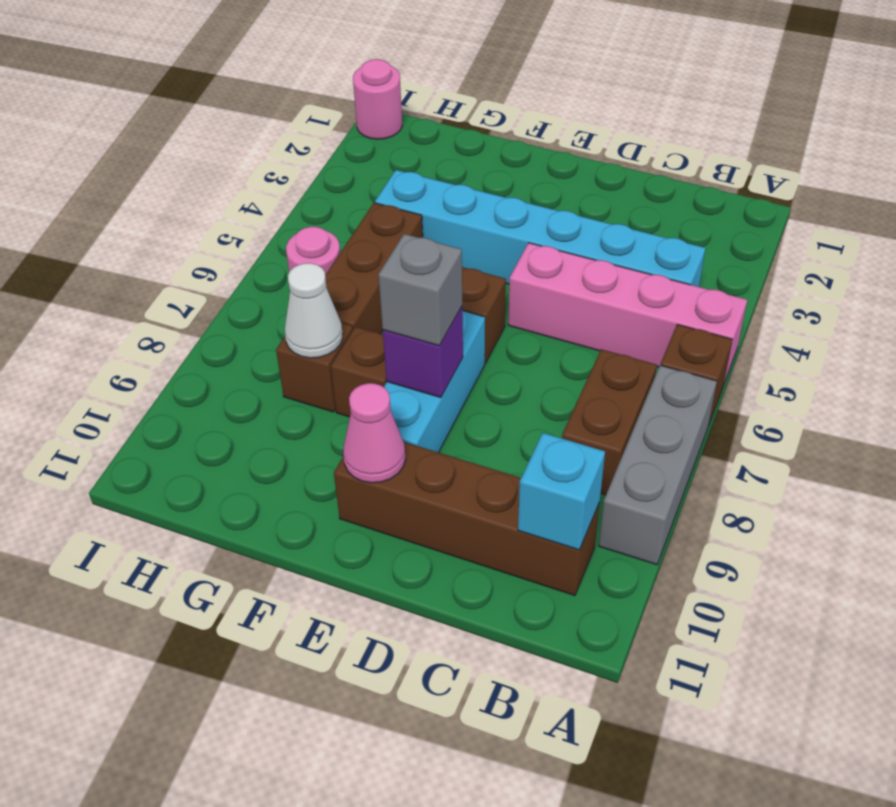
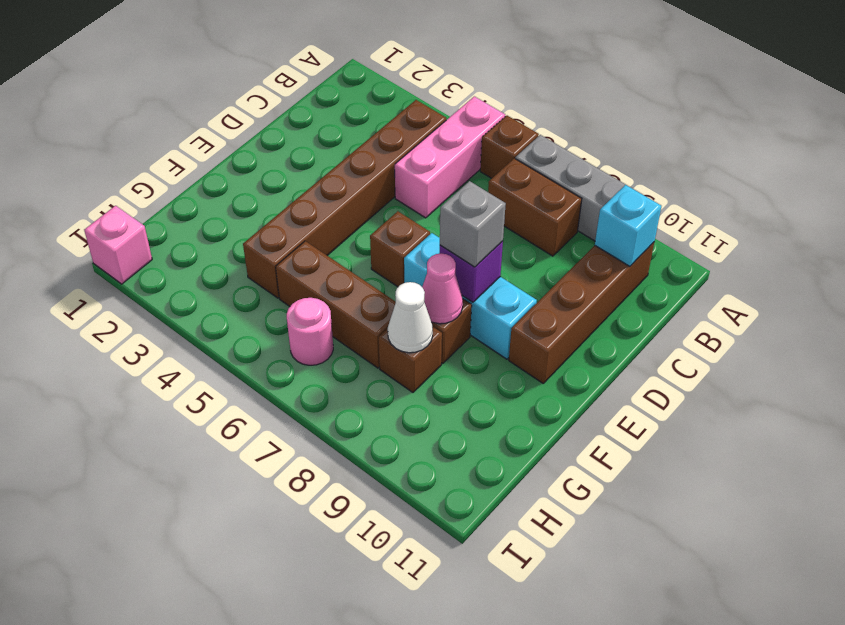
pink 1x4 brick [508,243,747,383] -> pink 1x3 brick [395,96,505,218]
cyan 1x6 brick [375,170,705,287] -> brown 1x6 brick [243,100,446,298]
pink 1x1 cone [343,383,406,483] -> pink 1x1 cone moved to [422,253,463,324]
pink 1x1 round brick [353,59,402,139] -> pink 1x1 brick [84,206,152,284]

